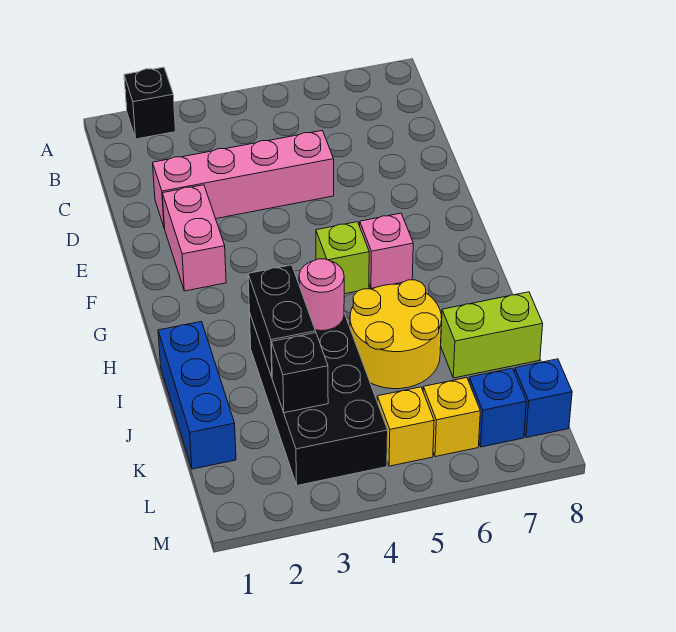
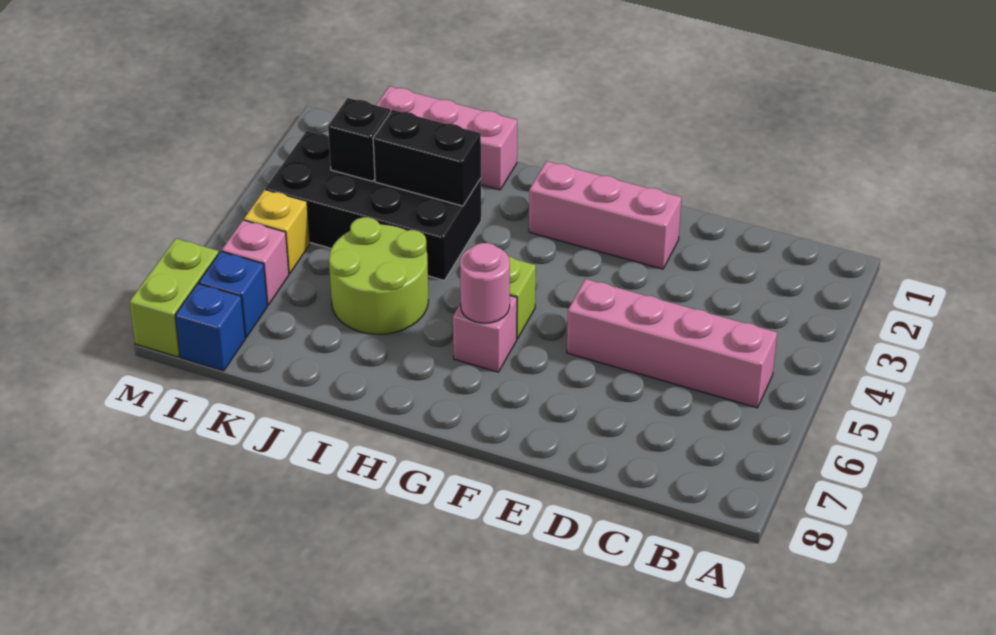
black 1x1 brick [124,67,176,139] -> none
pink 1x4 brick [153,131,334,228] -> pink 1x4 brick turned to [567,279,777,408]
pink 1x2 brick [162,185,226,291] -> pink 1x3 brick [529,161,681,269]
blue 1x3 brick [158,322,236,469] -> pink 1x3 brick [376,86,517,190]
pink 1x1 round brick [299,259,344,331] -> pink 1x1 round brick moved to [460,243,510,323]
yellow 2x2 round brick [350,280,442,389] -> lime 2x2 round brick [329,217,428,334]
lime 1x2 brick [441,292,543,378] -> lime 1x2 brick moved to [130,239,219,357]
yellow 1x1 brick [423,378,480,457] -> pink 1x1 brick [222,220,289,305]

